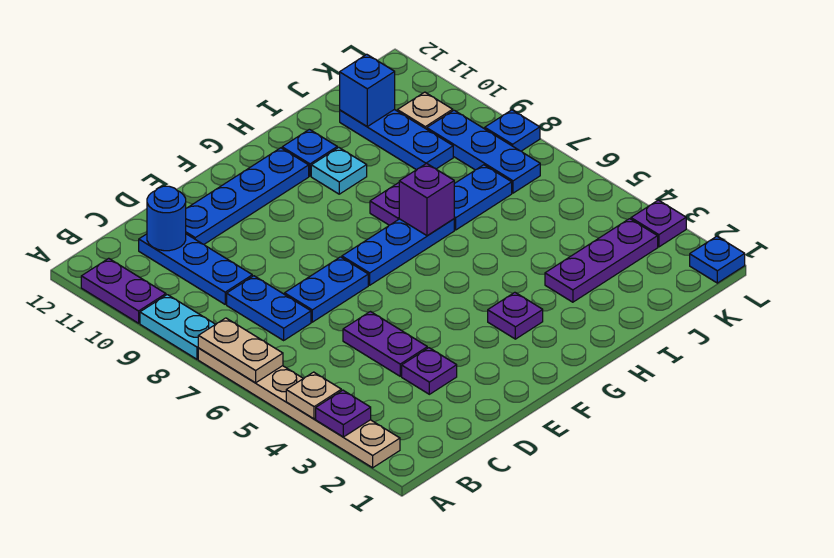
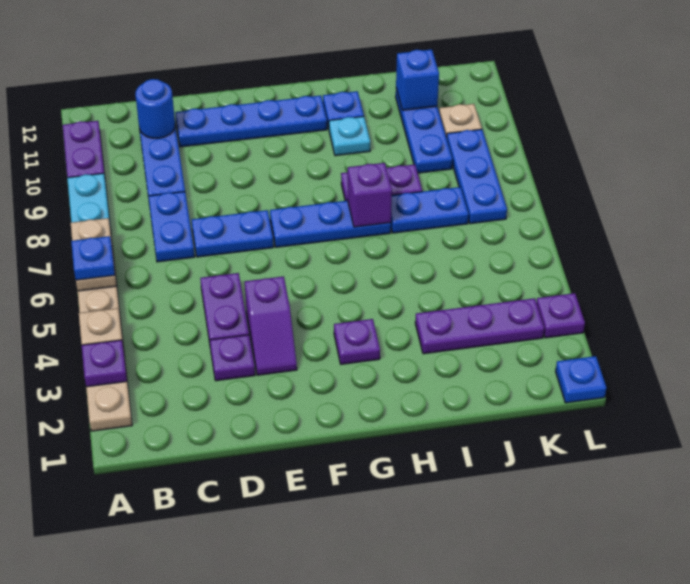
none -> purple 1x2 slope [245,276,297,375]
blue 1x1 plate [485,110,540,151] -> blue 1x1 plate moved to [71,236,115,280]

